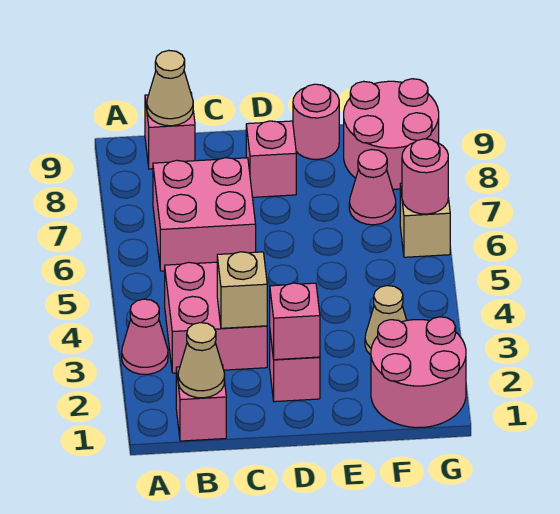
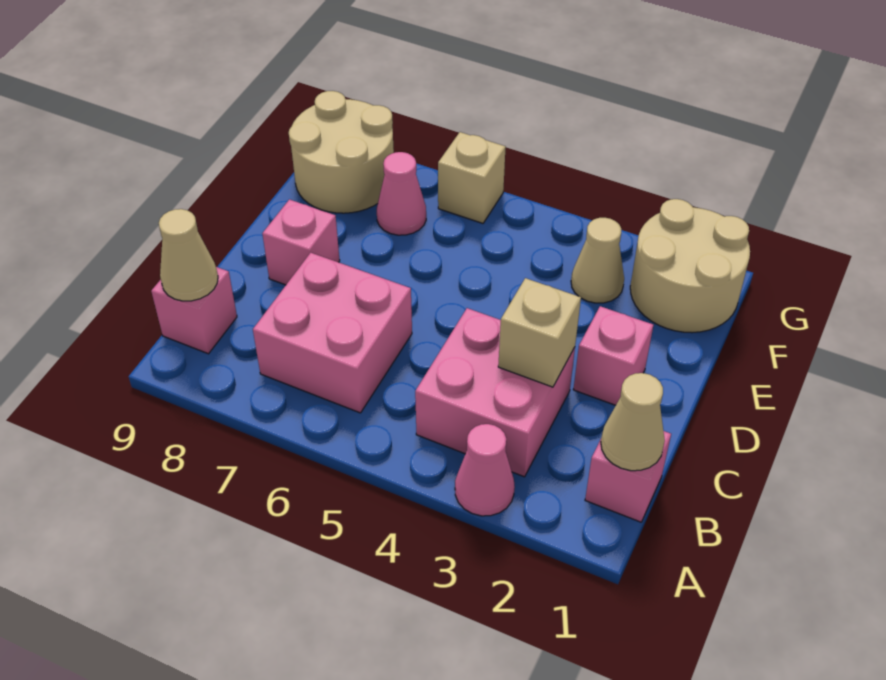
pink 1x1 brick [270,283,320,360] -> none
pink 1x1 round brick [293,84,339,159] -> none
pink 2x2 round brick [371,317,466,428] -> tan 2x2 round brick [630,199,750,333]
pink 2x2 round brick [344,79,439,189] -> tan 2x2 round brick [289,91,394,213]
pink 1x1 round brick [402,139,448,214] -> none

